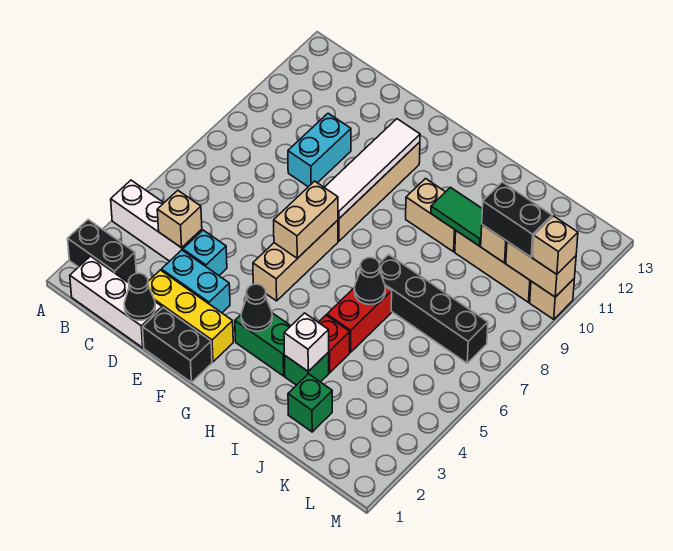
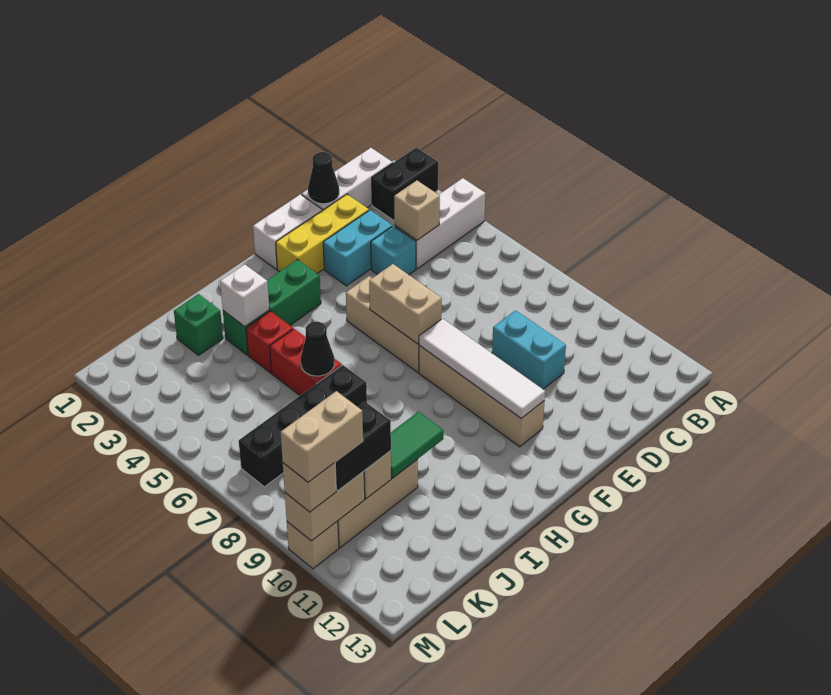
black 1x2 brick [143,308,212,382] -> white 1x2 brick [253,194,322,269]
black 1x1 cone [241,284,272,331] -> none
tan 1x2 brick [406,179,456,252] -> tan 1x2 brick moved to [281,391,363,482]

